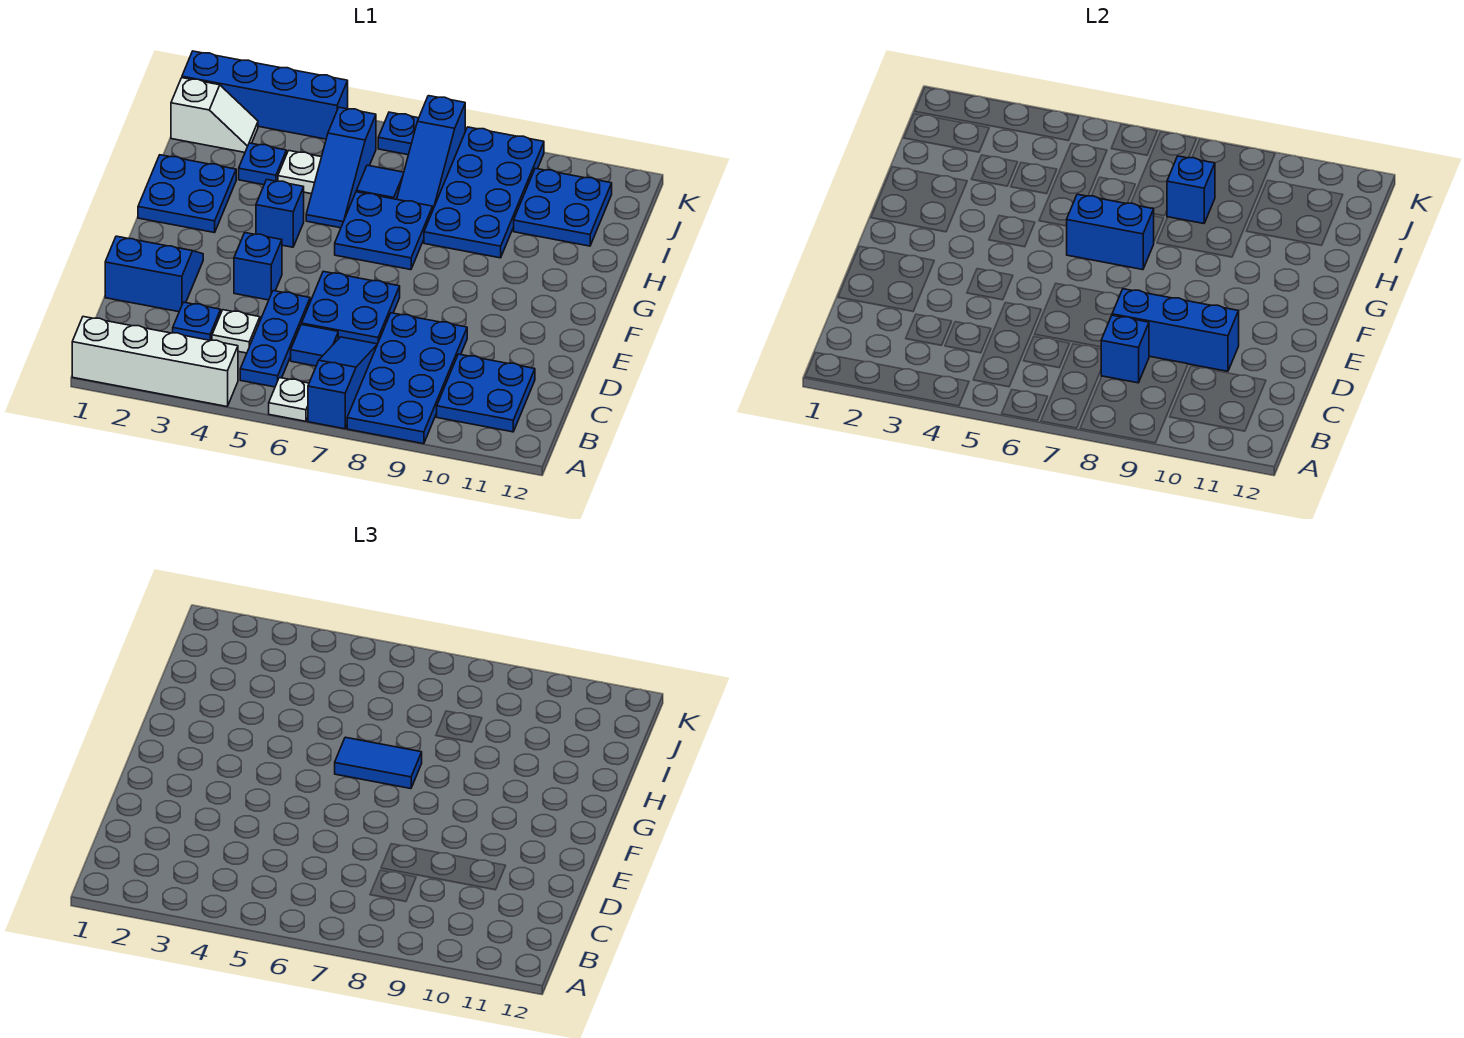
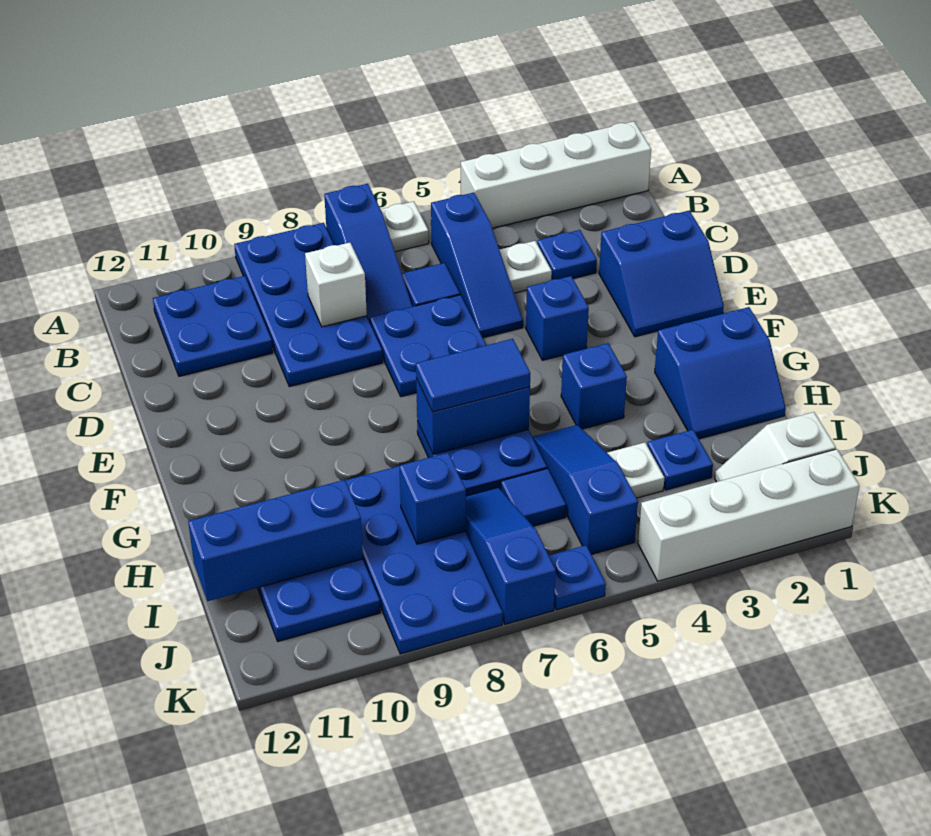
blue 1x3 plate [240,291,310,387] -> blue 1x3 slope [431,193,523,338]
blue 1x1 brick [1101,315,1149,383] -> white 1x1 brick [305,243,367,327]
blue 1x3 brick [1112,289,1239,371] -> blue 1x3 brick moved to [188,480,363,601]
blue 2x2 plate [138,155,236,233] -> blue 2x2 slope [655,307,786,439]
blue 1x4 brick [182,51,348,139] -> white 1x4 brick [638,449,859,581]

